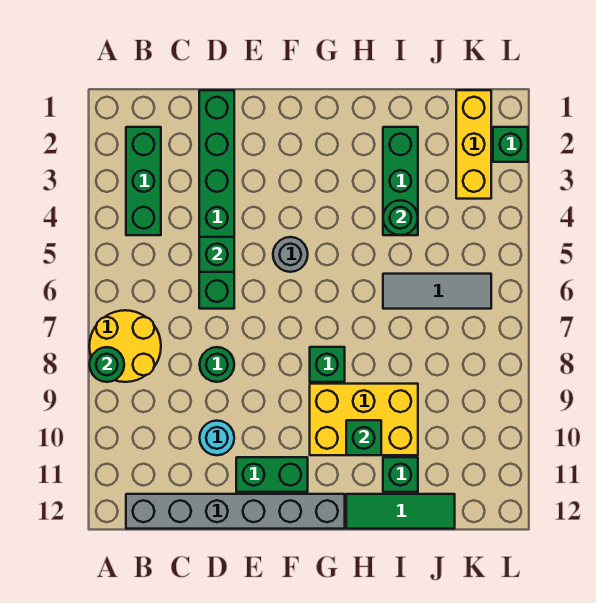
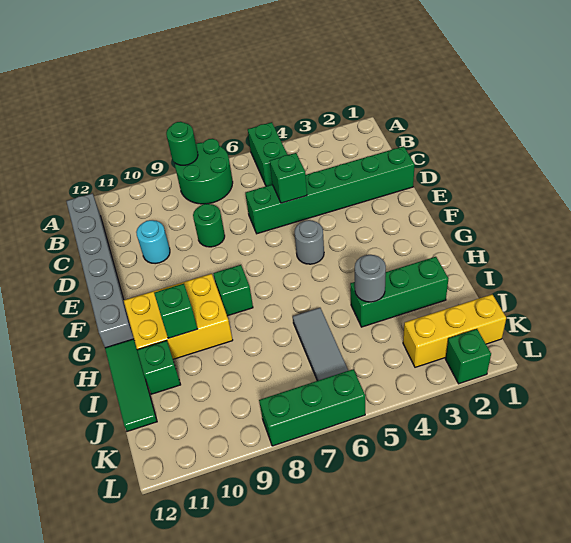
yellow 2x2 round brick [89,310,161,382] -> green 2x2 round brick [175,139,233,204]
green 1x3 brick [126,127,161,235] -> green 1x3 brick moved to [259,369,365,446]
green 1x2 brick [236,457,308,492] -> green 1x2 brick moved to [248,122,287,186]
yellow 2x3 brick [310,384,418,455] -> yellow 2x3 brick turned to [124,274,233,359]
green 1x1 round brick [383,200,418,235] -> grey 1x1 round brick [355,255,386,302]

